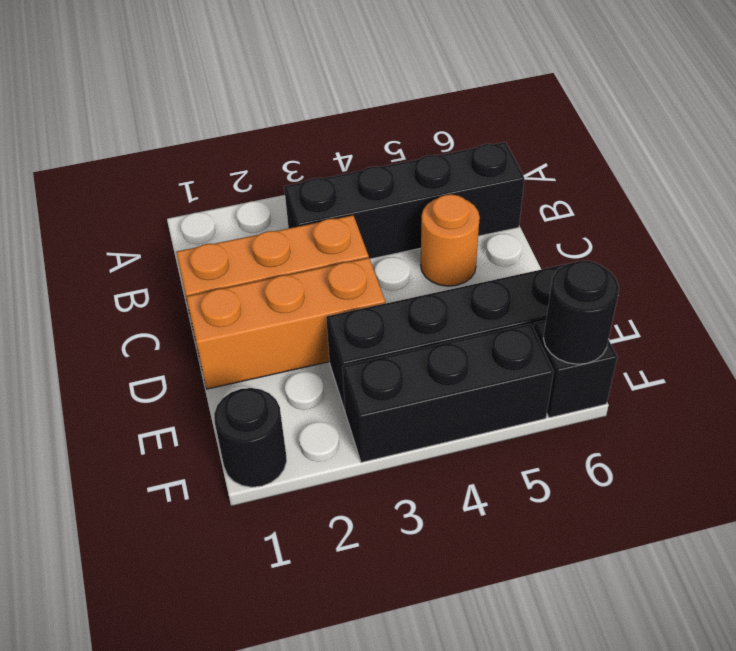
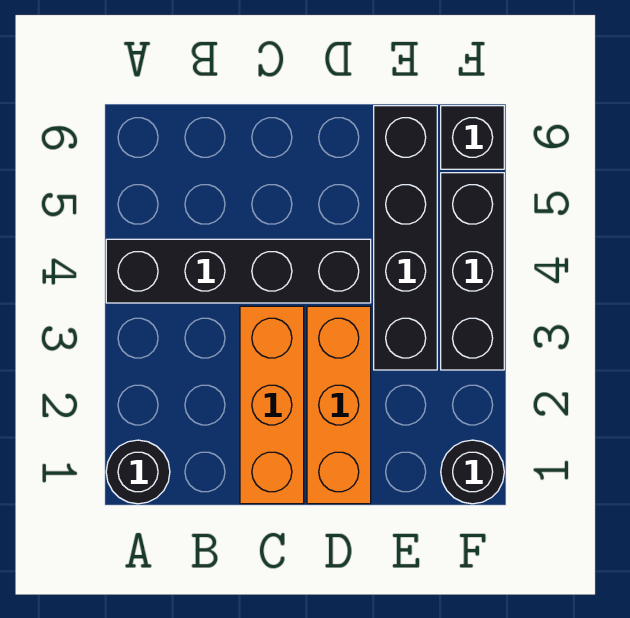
black 1x4 brick [284,142,525,259] -> black 1x4 brick turned to [106,239,371,303]
orange 1x1 round brick [421,194,480,286] -> none
black 1x1 round brick [543,261,619,364] -> black 1x1 round brick moved to [106,440,170,504]

